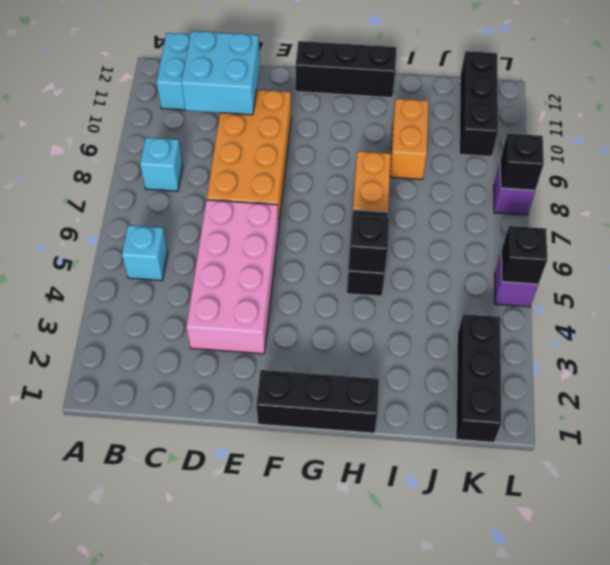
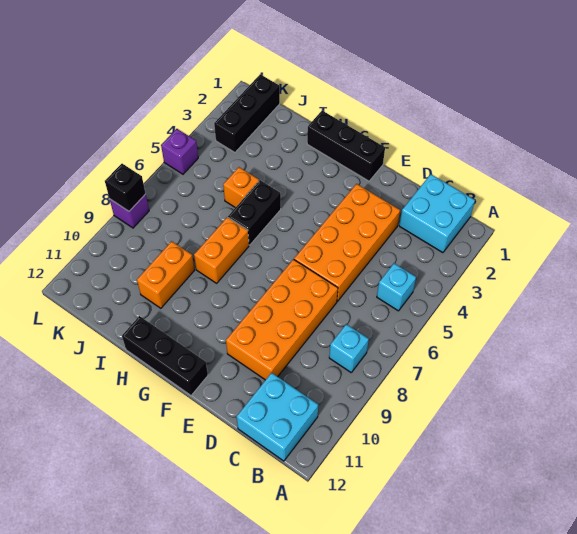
cyan 2x2 brick [181,31,260,115] -> cyan 2x2 brick moved to [399,174,475,253]
pink 2x4 brick [186,200,279,354] -> orange 2x4 brick [294,184,400,301]
black 1x1 brick [348,215,389,273] -> none
none -> orange 1x1 brick [223,167,259,208]
black 1x3 brick [459,51,498,157] -> none
black 1x1 brick [501,226,547,284] -> none

